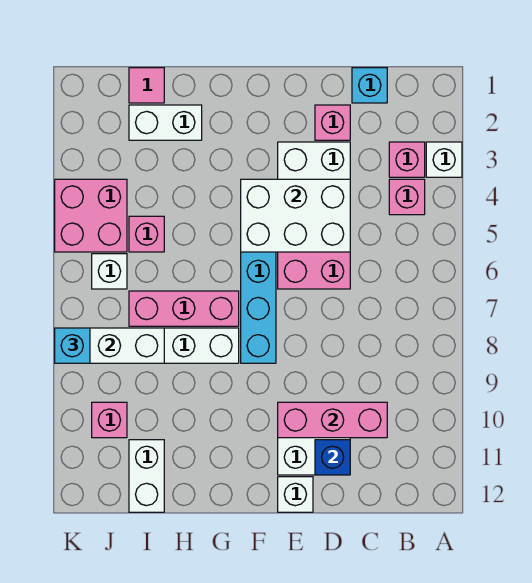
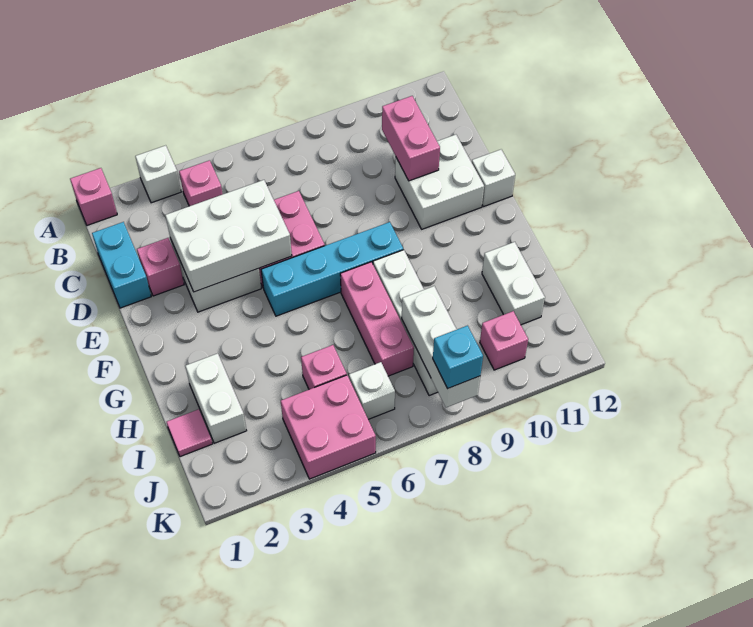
pink 1x1 brick [389,142,425,177] -> pink 1x1 brick moved to [70,168,117,225]
cyan 1x1 brick [352,68,387,103] -> cyan 1x2 brick [92,222,151,308]
pink 1x3 brick [278,402,387,438] -> pink 1x2 brick [382,96,440,181]
white 2x3 brick [241,179,350,252] -> white 2x3 brick turned to [165,180,292,292]
blue 1x1 brick [315,440,350,475] -> none
white 1x2 brick [129,440,164,512] -> white 1x2 brick turned to [482,242,545,325]

